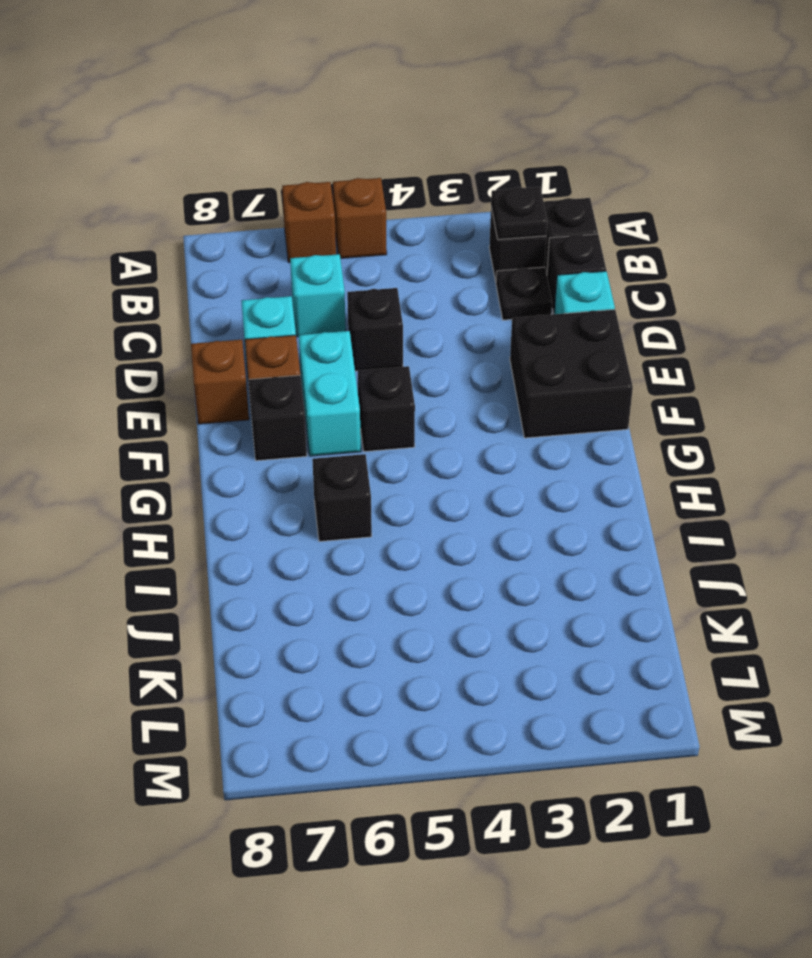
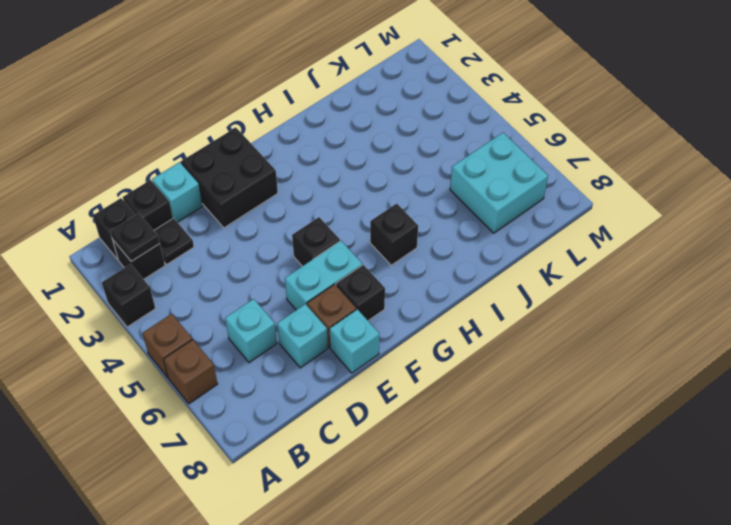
black 1x1 brick [347,288,403,371] -> black 1x1 brick moved to [102,264,156,327]
brown 1x1 brick [191,340,249,424] -> cyan 1x1 brick [329,309,379,373]
none -> cyan 2x2 brick [450,133,548,233]

